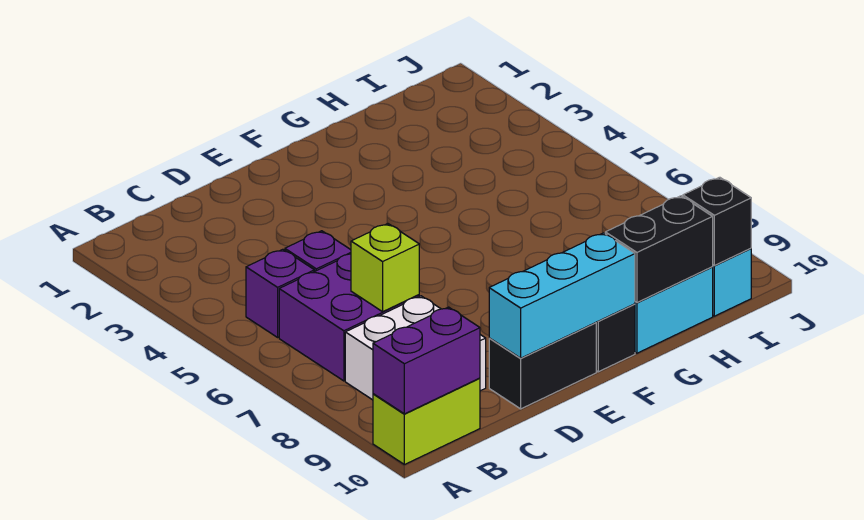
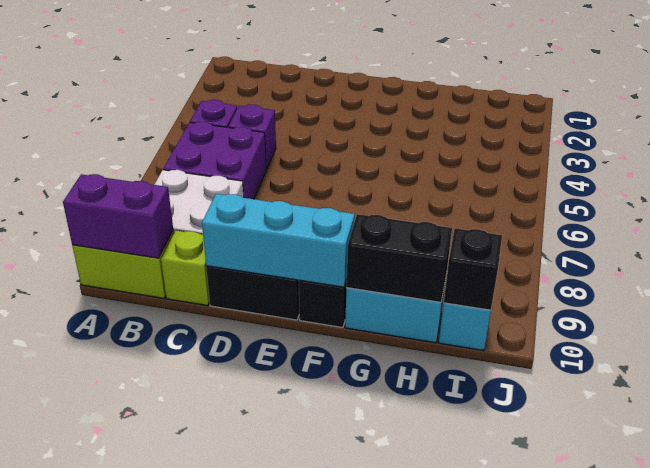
lime 1x1 brick [351,224,419,312] -> lime 1x1 brick moved to [161,230,210,306]

